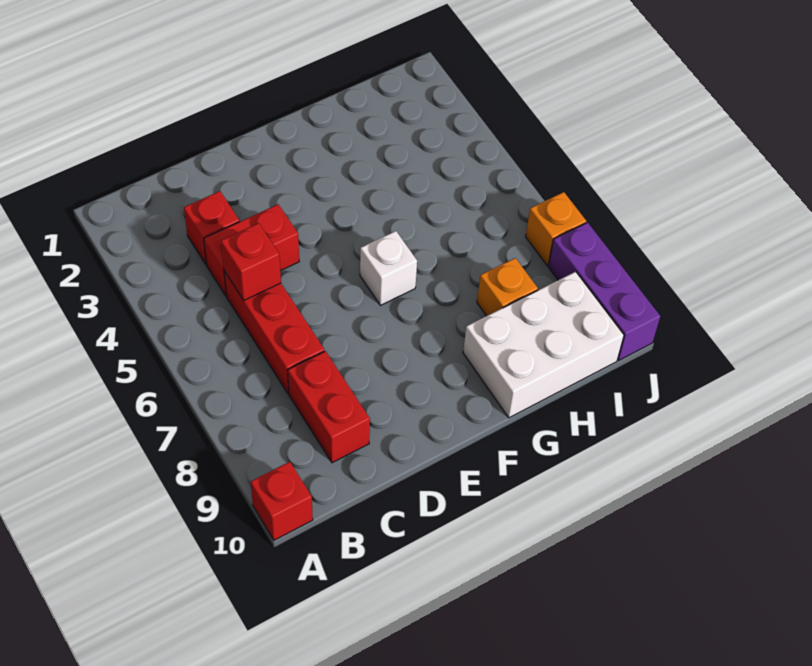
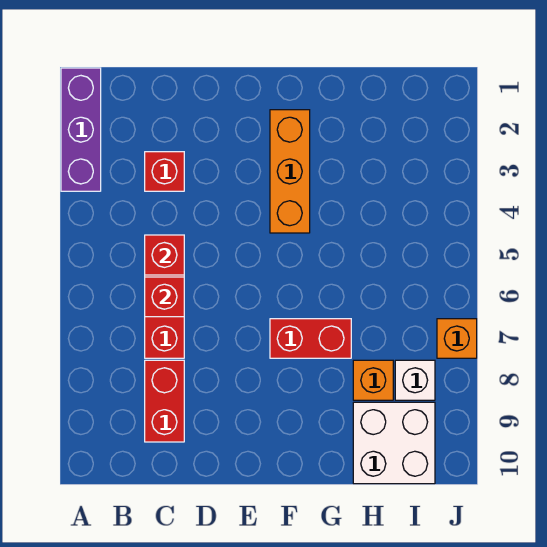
red 1x1 brick [251,462,313,540] -> red 1x1 brick moved to [145,277,184,317]
red 1x2 brick [204,204,299,296] -> red 1x2 brick moved to [270,319,351,358]
none -> orange 1x3 brick [270,110,310,233]
white 1x1 brick [360,231,417,305] -> white 1x1 brick moved to [395,360,435,400]
white 2x3 brick [463,272,624,418] -> white 2x2 brick [353,402,435,484]
purple 1x3 brick [548,223,660,360] -> purple 1x3 brick moved to [61,68,101,191]

